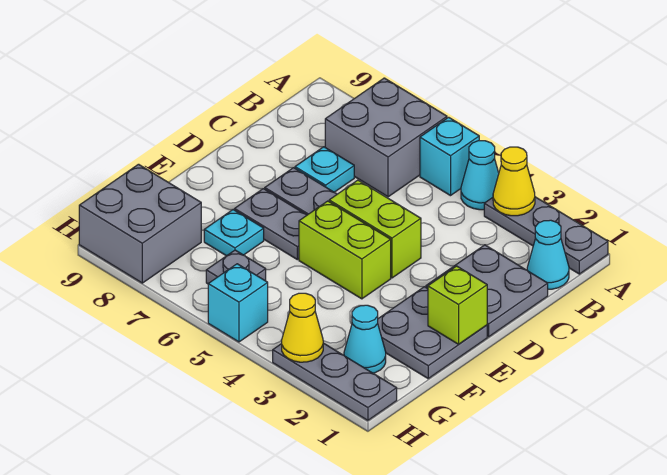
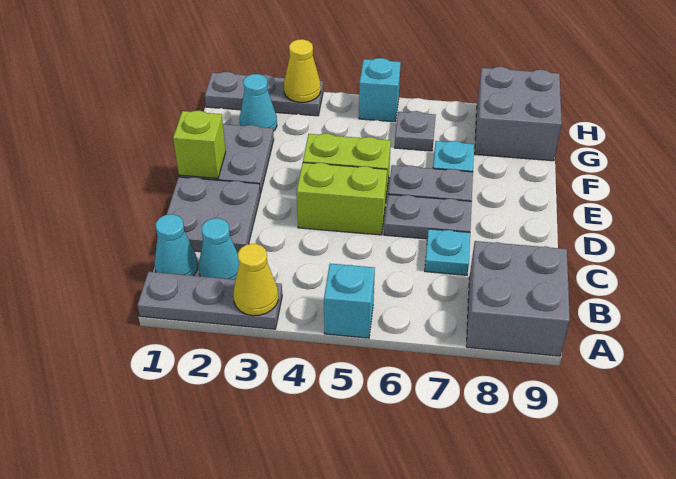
cyan 1x1 cone [461,141,499,210] -> cyan 1x1 cone moved to [199,218,239,279]
grey 2x2 brick [325,78,447,197] -> grey 2x2 brick moved to [466,241,570,356]

